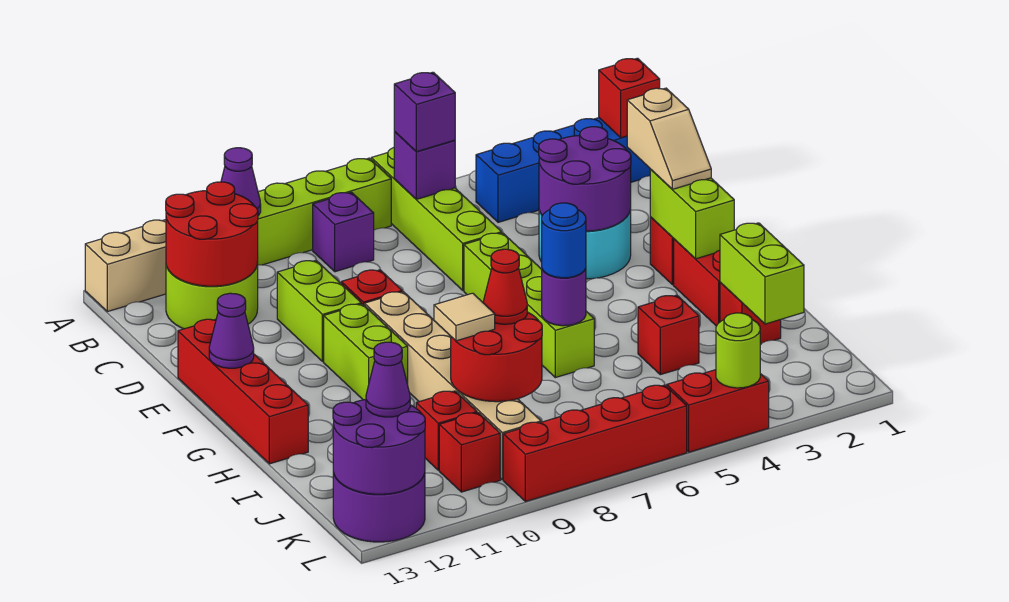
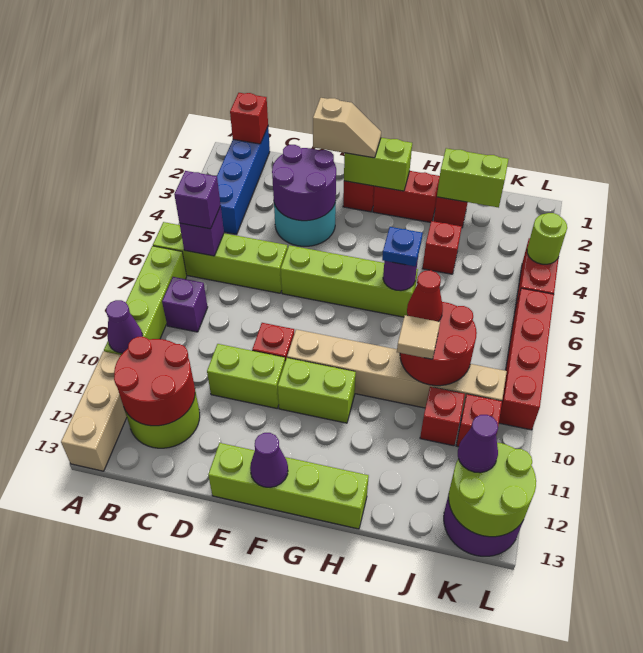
red 1x4 brick [178,319,308,464] -> lime 1x4 brick [208,443,369,529]
blue 1x1 round brick [542,203,586,278] -> blue 1x1 plate [382,227,423,266]
purple 2x2 round brick [333,400,425,494] -> lime 2x2 round brick [449,443,536,537]

